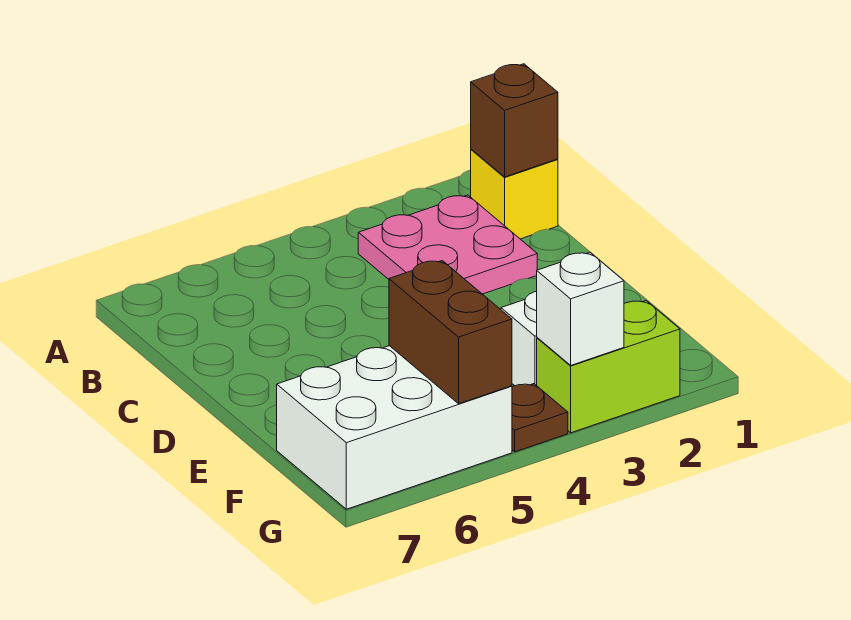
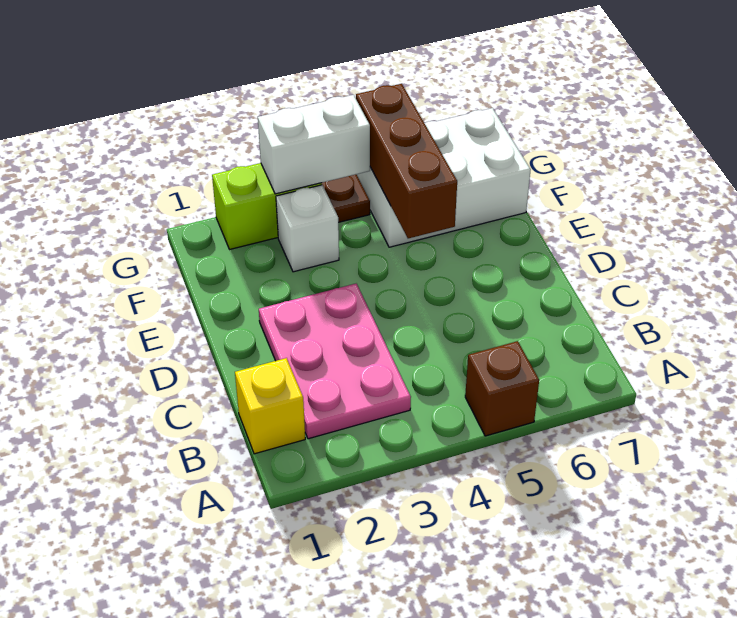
brown 1x1 brick [471,64,558,177] -> brown 1x1 brick moved to [465,341,539,436]
pink 2x2 plate [358,195,537,294] -> pink 2x3 plate [259,284,411,439]
brown 1x2 brick [389,261,512,404] -> brown 1x3 brick [356,84,457,238]
white 1x1 brick [537,252,624,365] -> white 1x2 brick [258,95,370,194]

